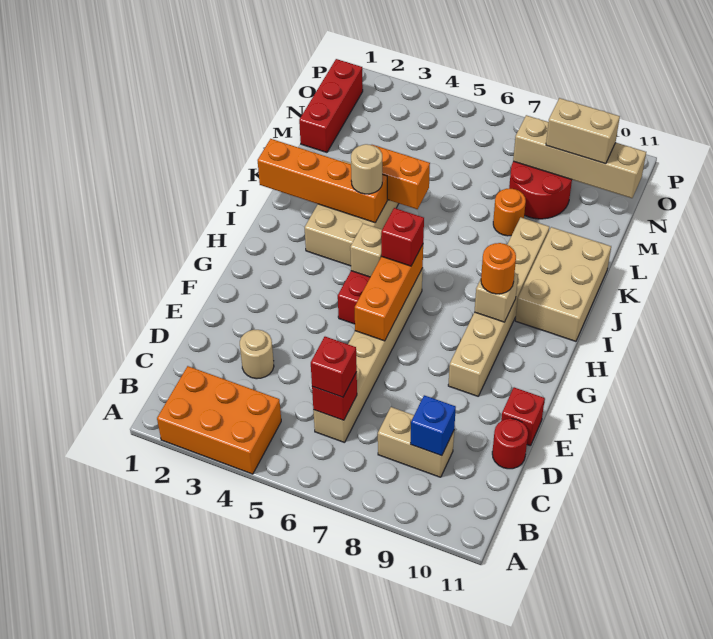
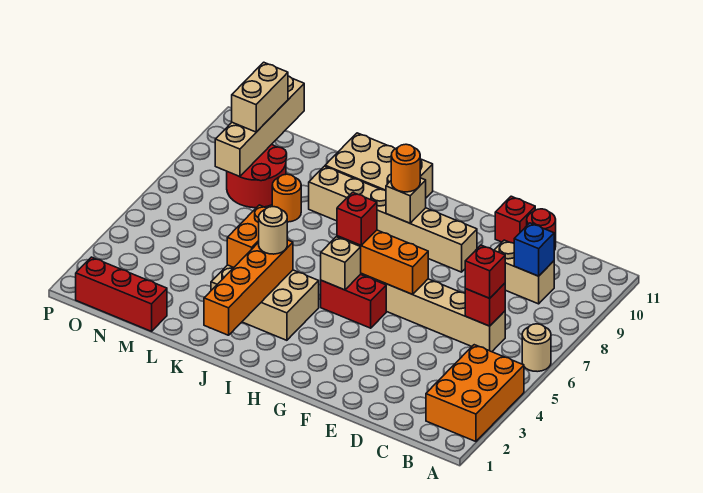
tan 1x2 brick [378,407,454,477] -> tan 1x2 brick turned to [494,240,554,304]
tan 1x1 round brick [240,330,274,379] -> tan 1x1 round brick moved to [522,324,551,372]

